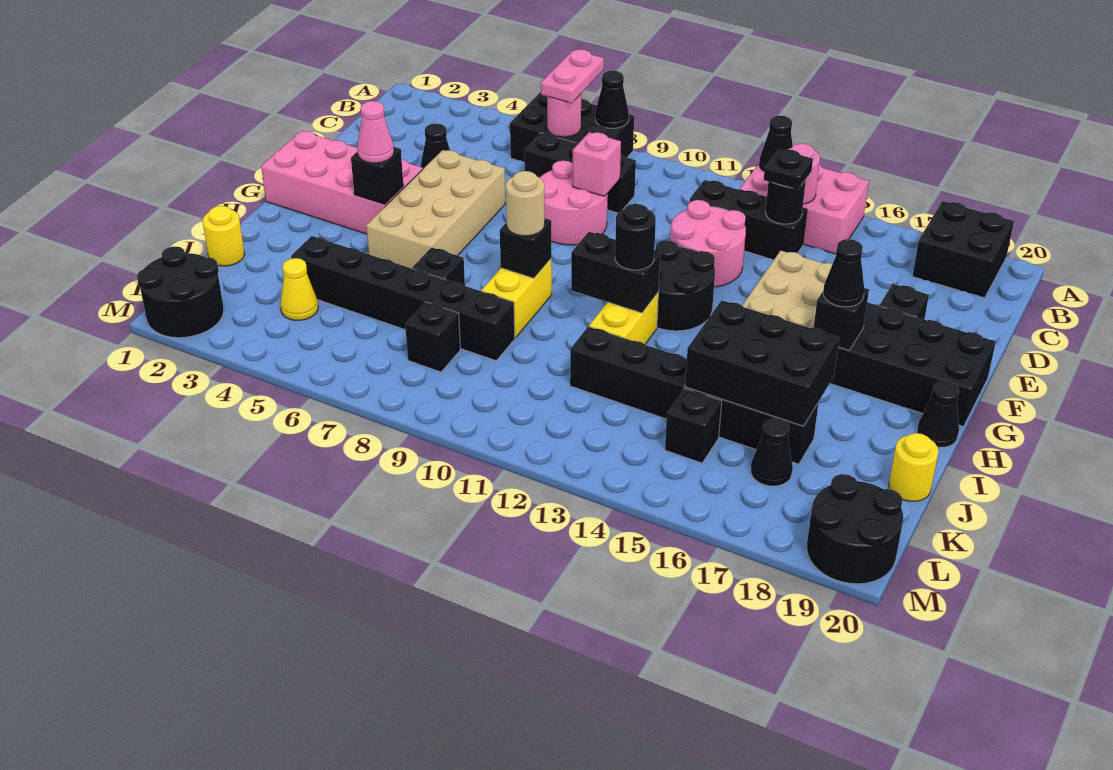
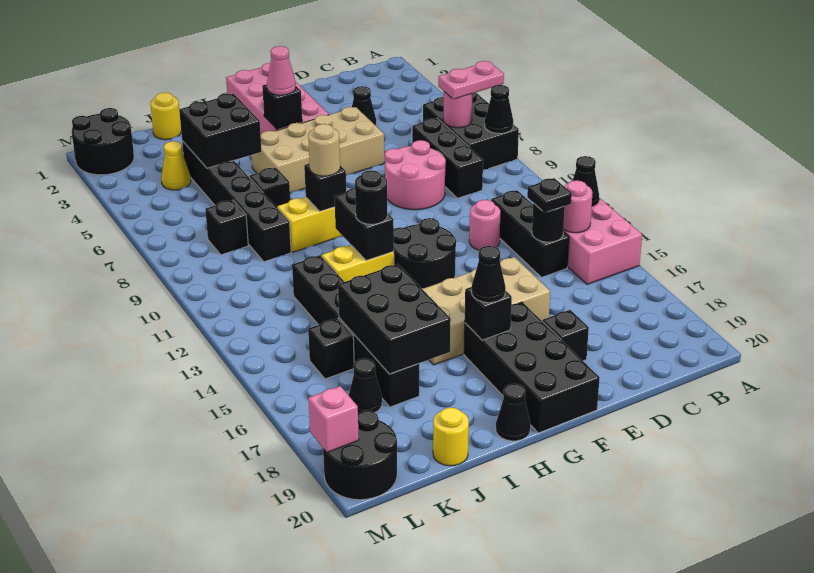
black 2x2 brick [913,201,1014,298] -> black 2x2 brick moved to [179,94,262,168]
pink 1x1 brick [573,132,621,196] -> pink 1x1 brick moved to [308,386,359,452]
pink 2x2 round brick [670,200,746,287] -> pink 1x1 round brick [469,200,500,250]

